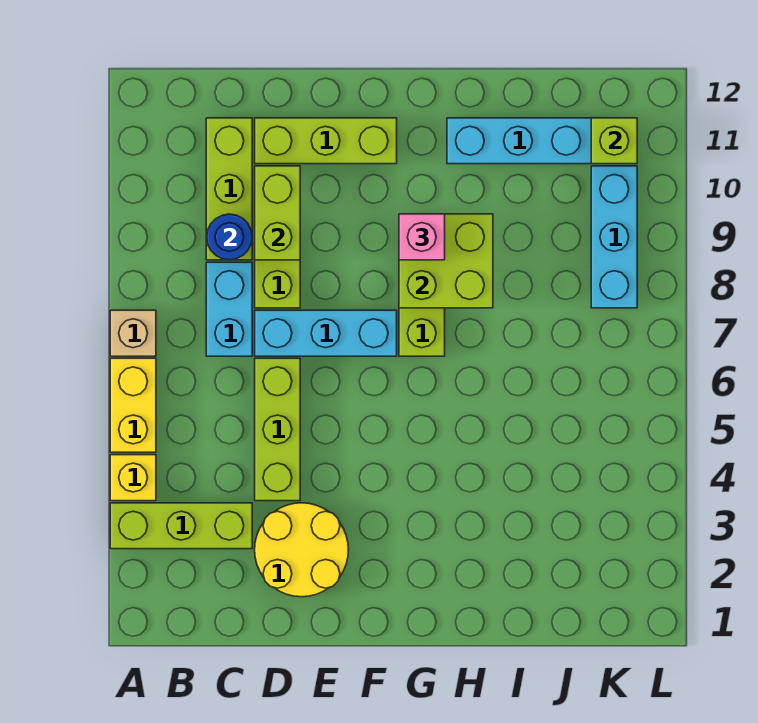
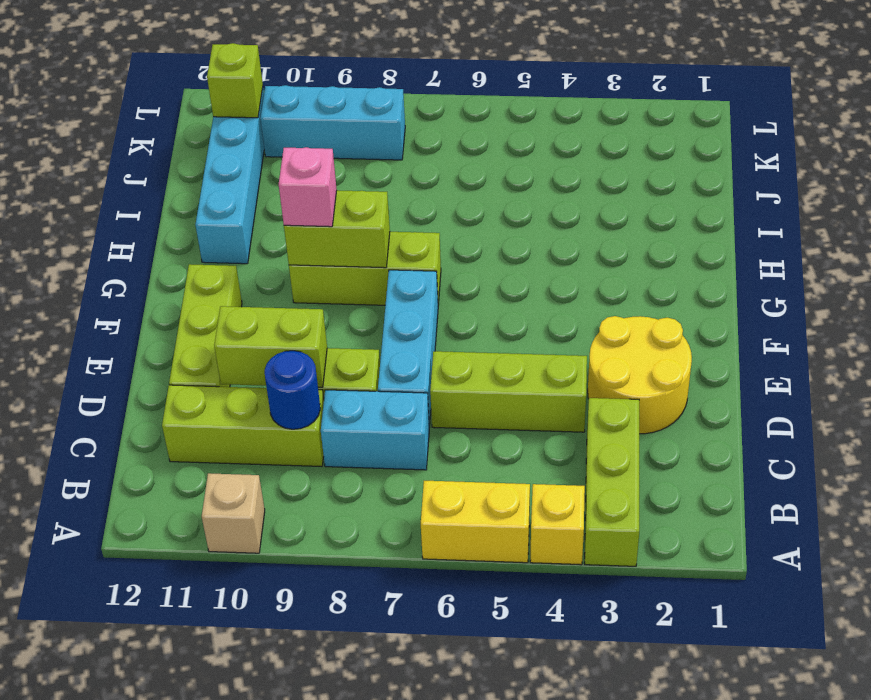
tan 1x1 brick [110,310,156,356] -> tan 1x1 brick moved to [202,473,265,553]
lime 2x2 brick [399,214,493,308] -> lime 1x2 brick [284,190,390,268]

